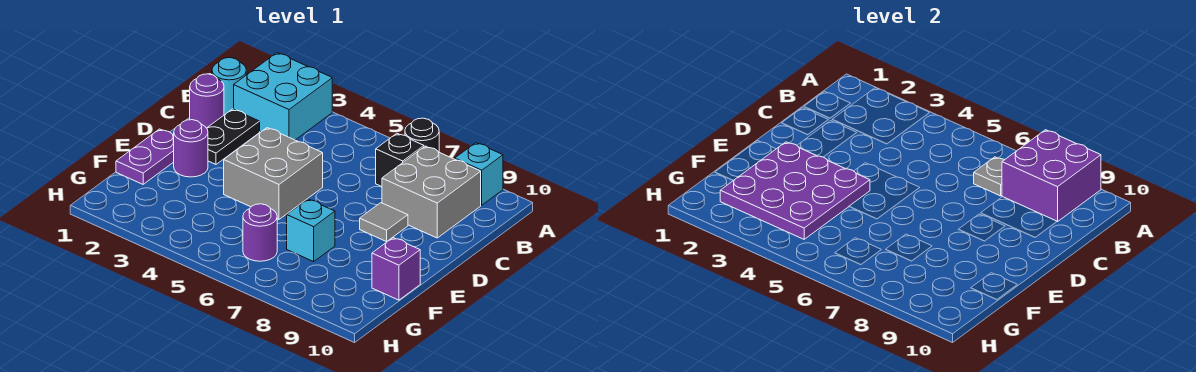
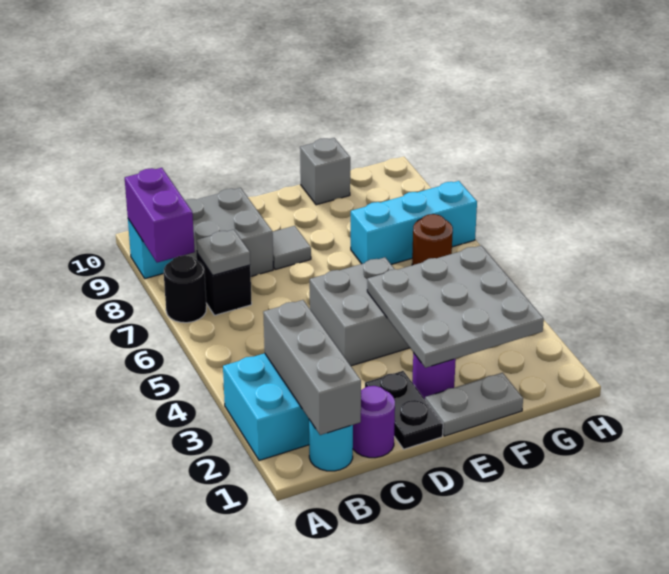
purple 2x2 brick [1002,130,1101,222] -> purple 1x2 brick [125,168,195,263]
none -> grey 1x3 brick [263,300,361,435]
black 1x2 plate [207,109,260,164] -> black 1x2 plate turned to [365,371,443,449]
purple 1x2 plate [116,129,174,184] -> grey 1x2 plate [425,373,523,436]
purple 3x3 plate [720,142,870,239] -> grey 3x3 plate [367,246,544,368]
cyan 1x1 brick [287,199,335,262] -> cyan 1x3 brick [351,181,477,265]
purple 1x1 brick [372,238,420,300] -> grey 1x1 brick [300,138,350,205]
purple 1x1 round brick [243,204,277,261] -> brown 1x1 round brick [412,214,453,265]

